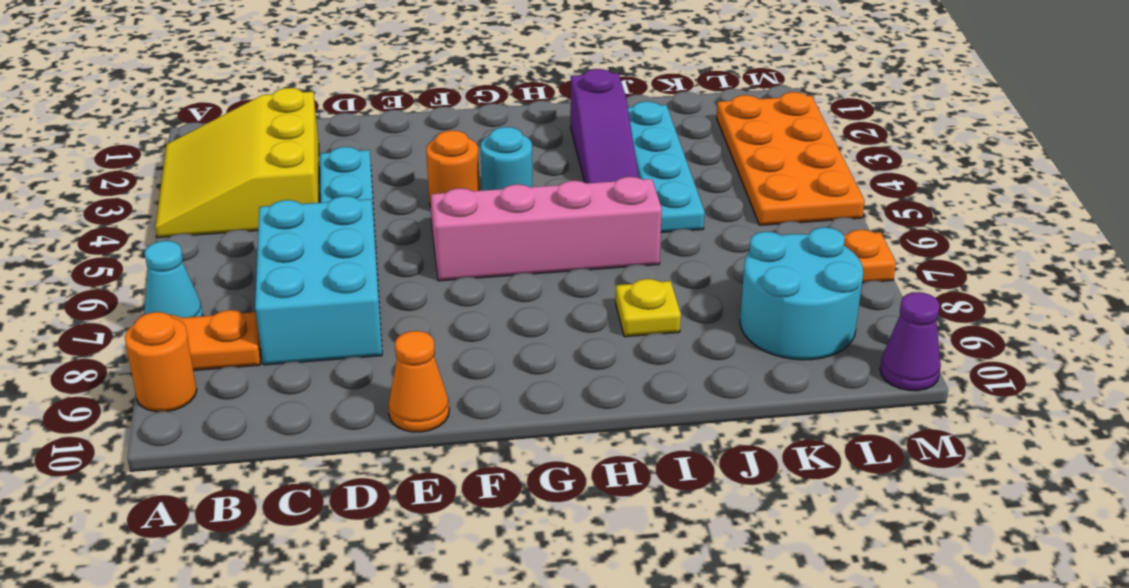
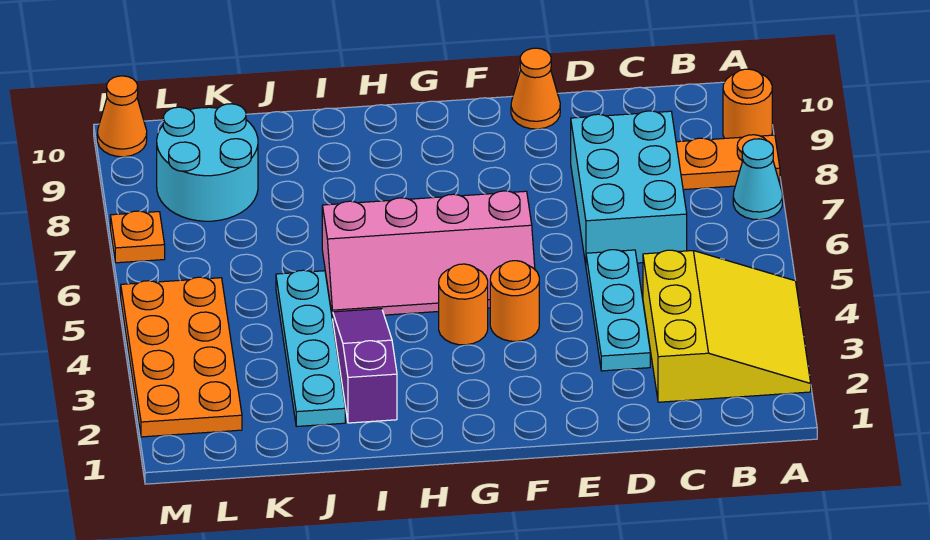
cyan 1x1 round brick [481,127,532,191] -> orange 1x1 round brick [439,264,488,345]
yellow 1x1 plate [616,279,681,337] -> none
purple 1x1 cone [880,292,941,391] -> orange 1x1 cone [97,76,147,157]

